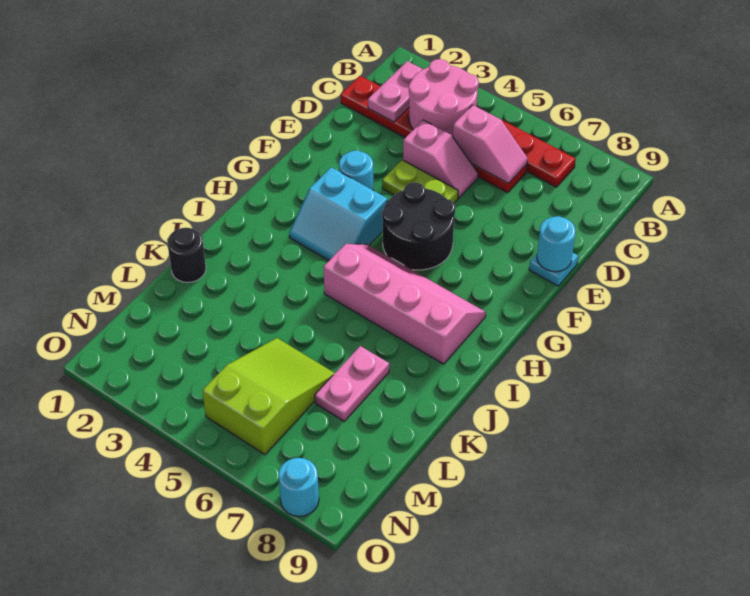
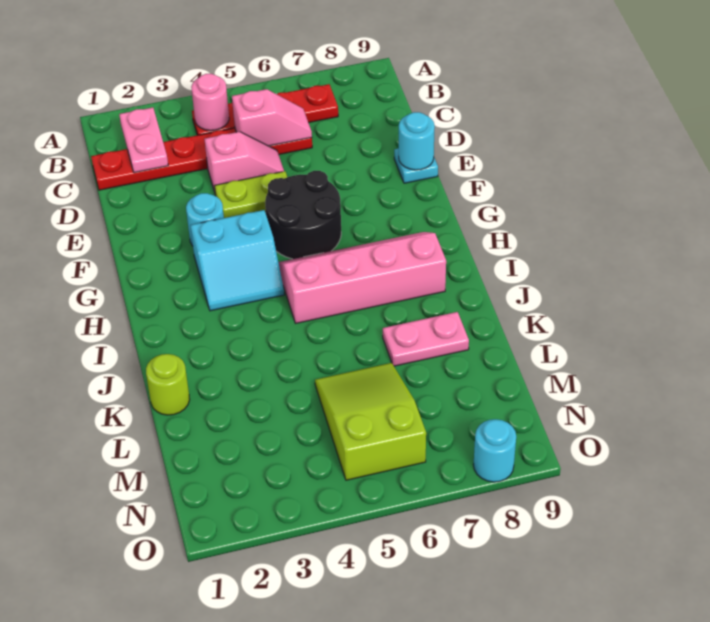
pink 2x2 round brick [409,59,479,136] -> pink 1x1 round brick [191,74,229,131]
black 1x1 round brick [167,228,206,282] -> lime 1x1 round brick [146,354,190,415]
pink 1x2 plate [315,346,389,421] -> pink 1x2 plate turned to [383,312,469,366]

